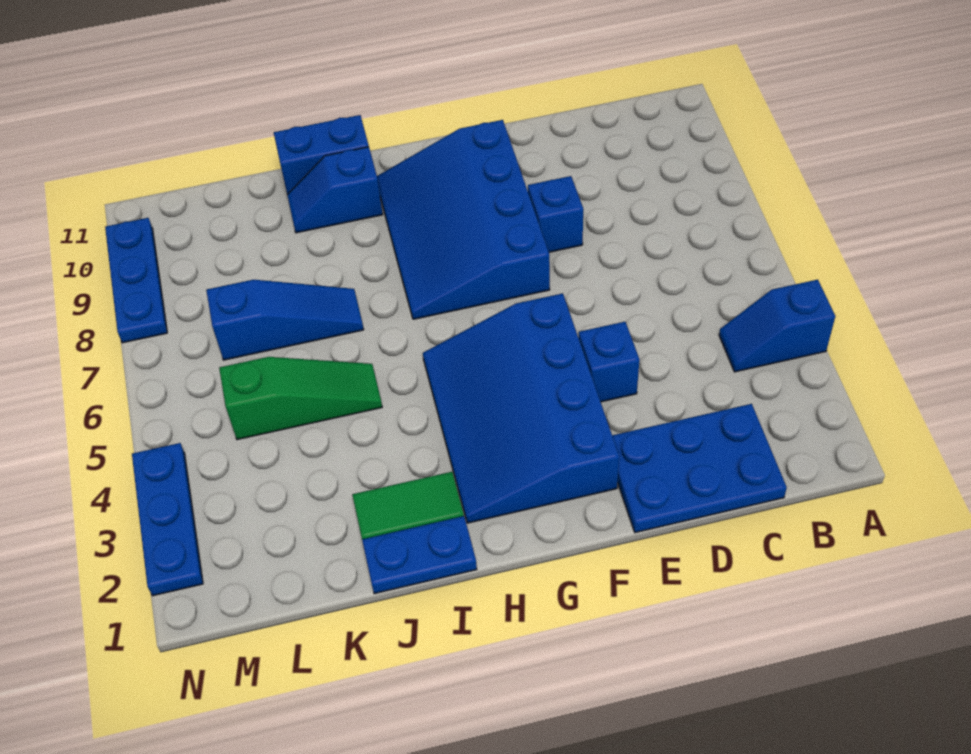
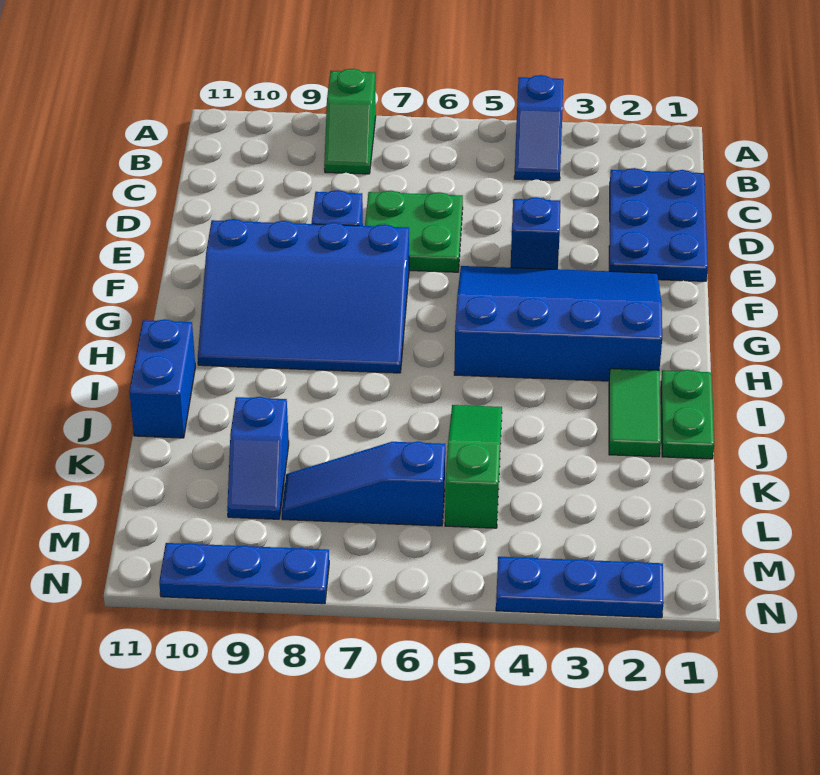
none -> green 1x2 slope [324,69,376,174]
none -> green 2x2 plate [365,191,463,272]
blue 3x4 slope [423,293,619,523] -> blue 3x4 slope turned to [454,266,662,381]
blue 1x2 plate [362,516,477,594] -> green 1x2 plate [661,370,714,459]
blue 1x2 slope [287,147,383,233] -> blue 1x2 slope moved to [227,397,289,519]
blue 1x3 slope [206,280,364,360] -> blue 1x3 slope turned to [282,441,445,526]

